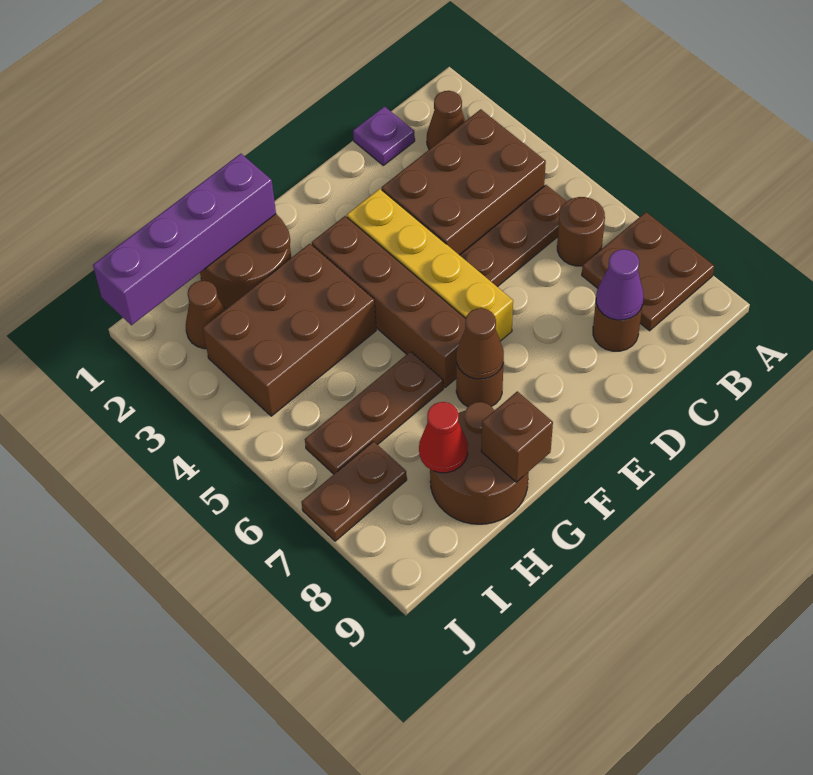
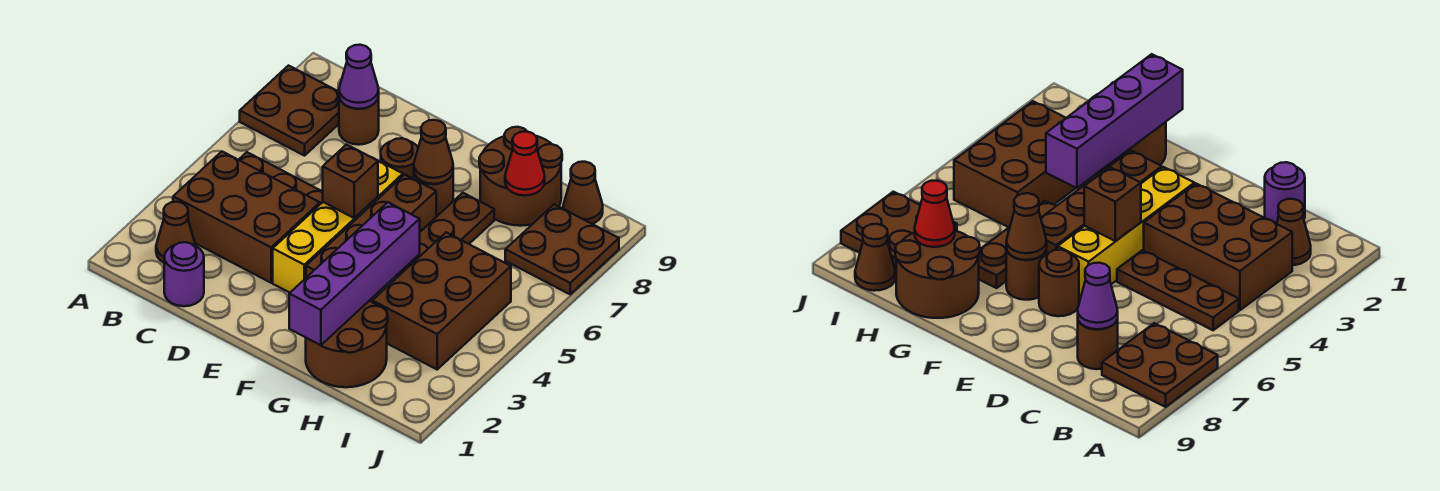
brown 1x1 round brick [557,197,605,266] -> brown 1x1 round brick moved to [381,138,418,179]
purple 1x1 plate [353,106,415,165] -> purple 1x1 round brick [164,242,204,306]
purple 1x4 brick [93,154,276,325] -> purple 1x4 brick turned to [289,202,420,345]
brown 2x3 brick [203,244,376,416] -> brown 2x3 brick turned to [372,232,511,369]
brown 1x3 plate [305,351,443,474] -> brown 1x3 plate turned to [396,193,494,277]
brown 1x1 brick [481,391,553,482] -> brown 1x1 brick moved to [323,145,378,218]
brown 1x1 cone [186,281,225,349] -> brown 1x1 cone moved to [563,162,603,224]
brown 1x2 plate [301,441,407,541] -> brown 2x2 plate [505,204,619,294]

